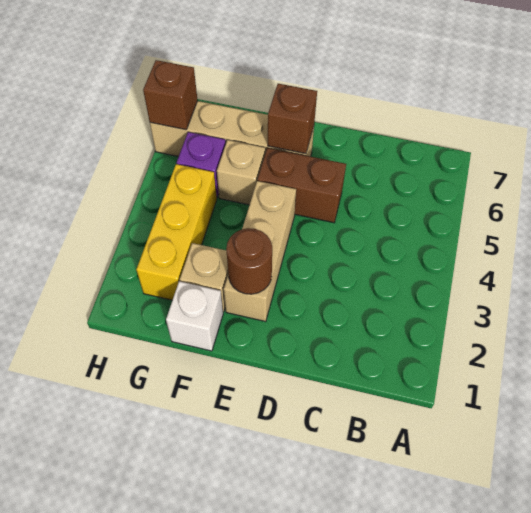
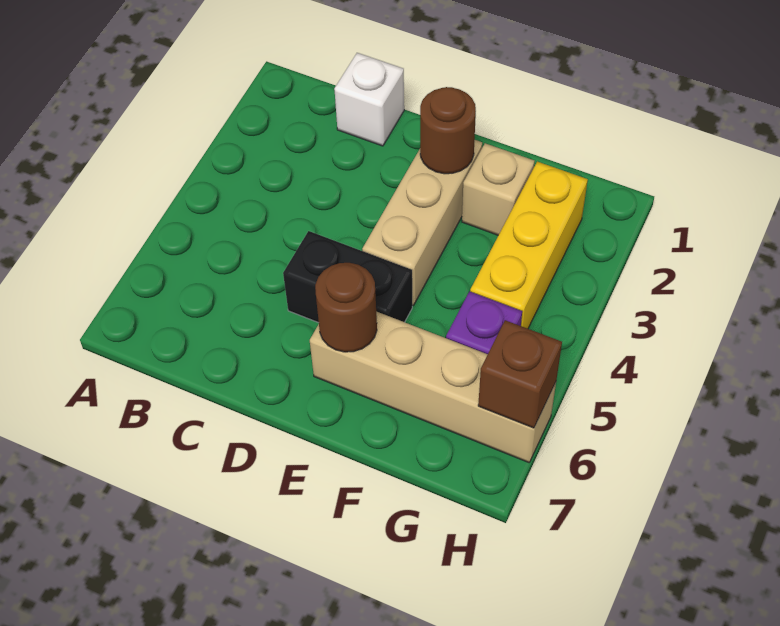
brown 1x2 brick [258,148,346,223] -> black 1x2 brick [283,231,412,323]
brown 1x1 brick [268,84,317,154] -> brown 1x1 round brick [315,263,377,352]
white 1x1 brick [166,281,223,351] -> white 1x1 brick moved to [334,53,404,146]
tan 1x1 brick [217,140,265,205] -> none

